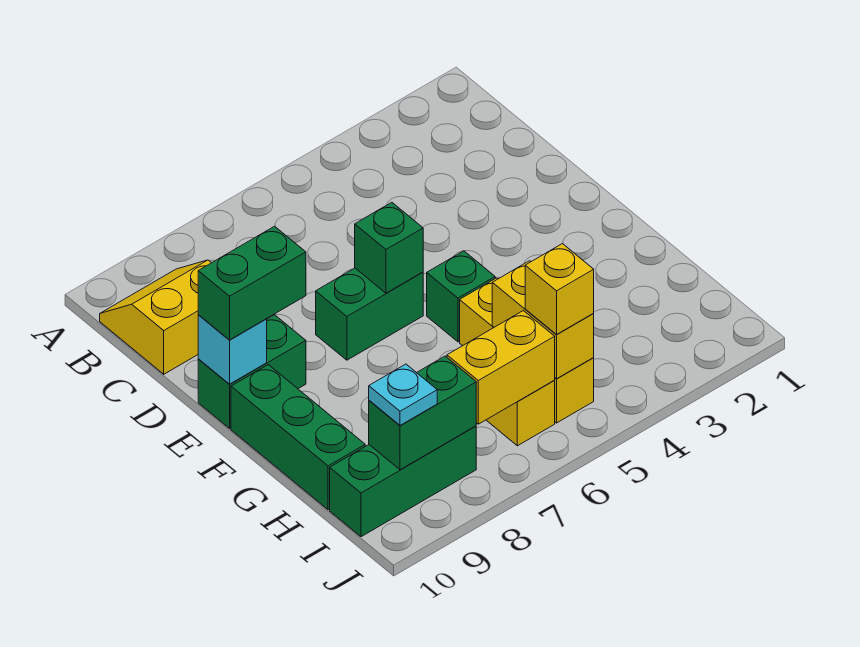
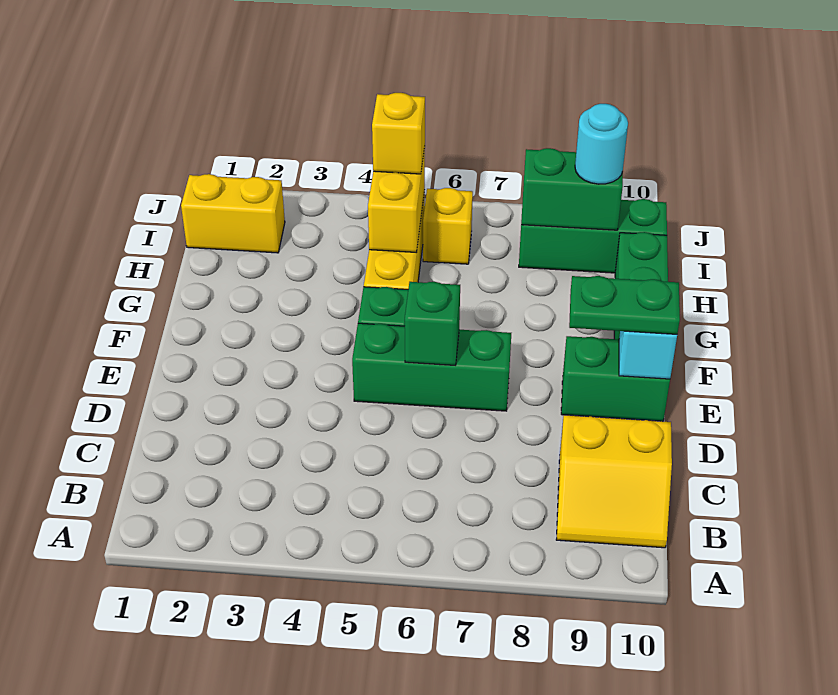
green 1x2 brick [316,268,423,360] -> green 1x3 brick [352,323,511,411]
green 1x2 brick [198,226,306,340] -> green 1x2 plate [569,276,680,334]
yellow 1x2 brick [447,311,555,424] -> yellow 1x2 brick moved to [181,174,285,253]
cyan 1x1 plate [369,364,437,425] -> cyan 1x1 round brick [575,104,628,184]

